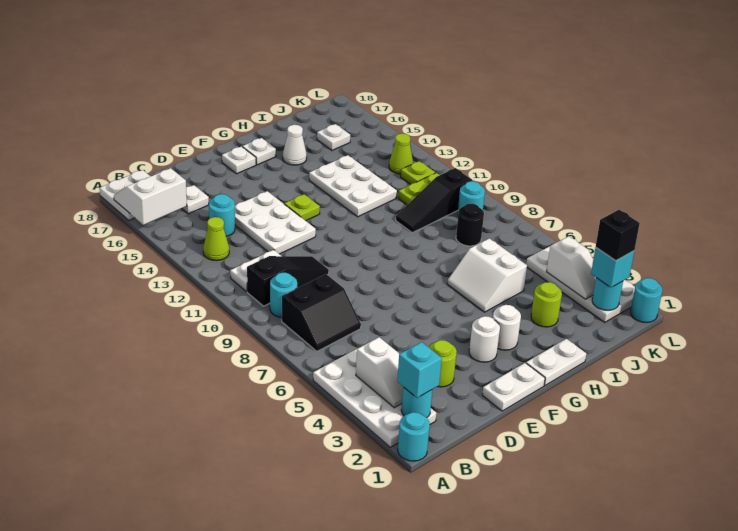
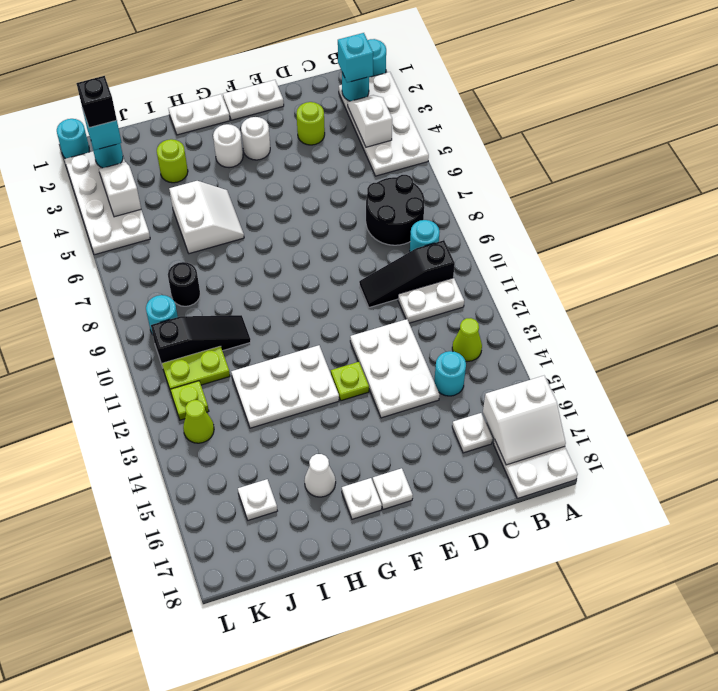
black 2x2 slope [282,274,361,351] -> black 2x2 round brick [366,175,425,245]
white 2x3 plate [309,155,397,217] -> white 2x3 plate turned to [231,345,339,428]

